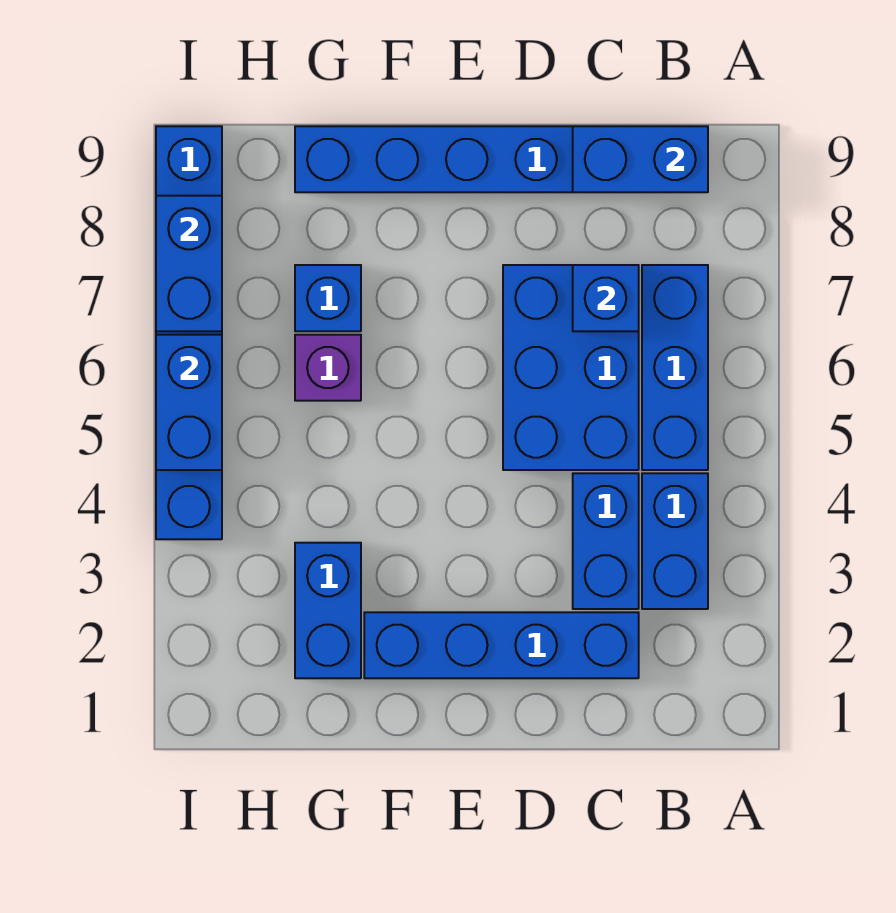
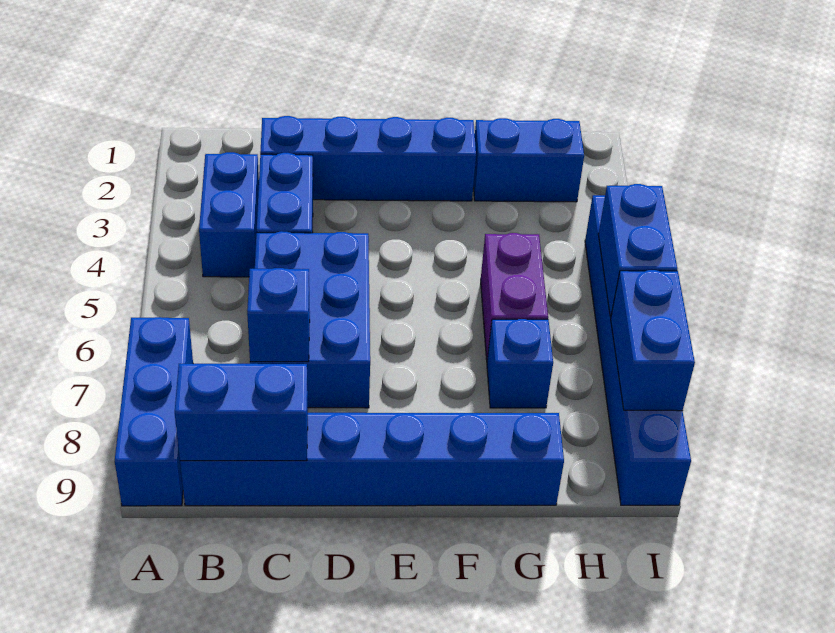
blue 1x3 brick [642,265,708,470] -> blue 1x3 brick moved to [115,317,193,506]
blue 1x2 brick [295,543,361,678] -> blue 1x2 brick turned to [473,118,584,202]
purple 1x1 brick [295,335,361,401] -> purple 1x2 brick [481,233,548,360]

